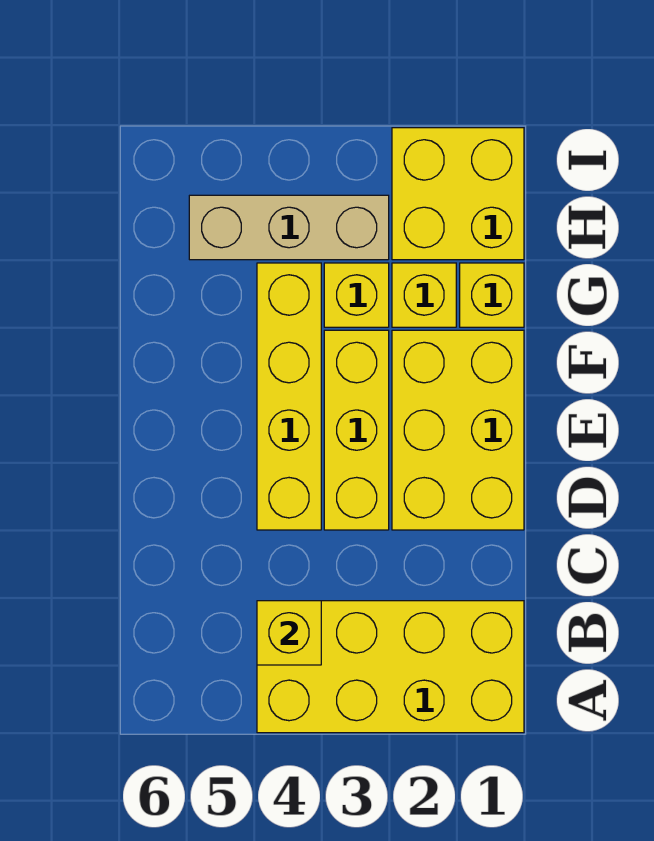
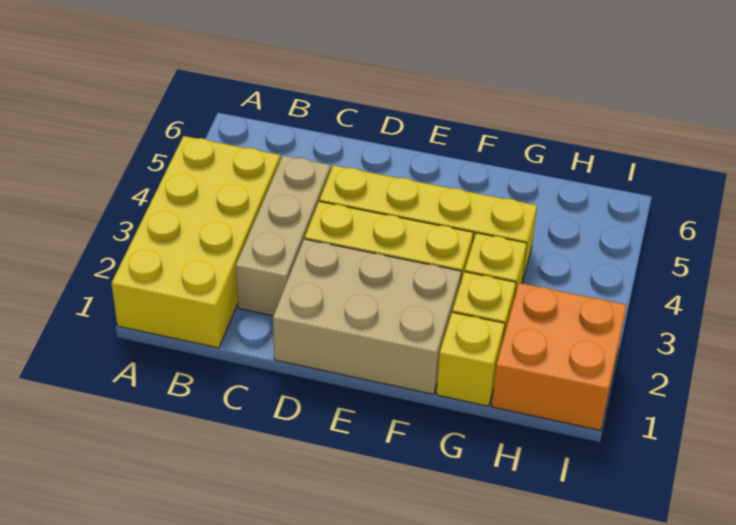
yellow 1x1 brick [257,601,321,665] -> none
yellow 2x3 brick [392,330,524,530] -> tan 2x3 brick [273,239,461,394]
yellow 2x2 brick [392,128,524,260] -> orange 2x2 brick [492,283,627,431]
tan 1x3 brick [189,195,389,260] -> tan 1x3 brick moved to [236,155,331,316]

